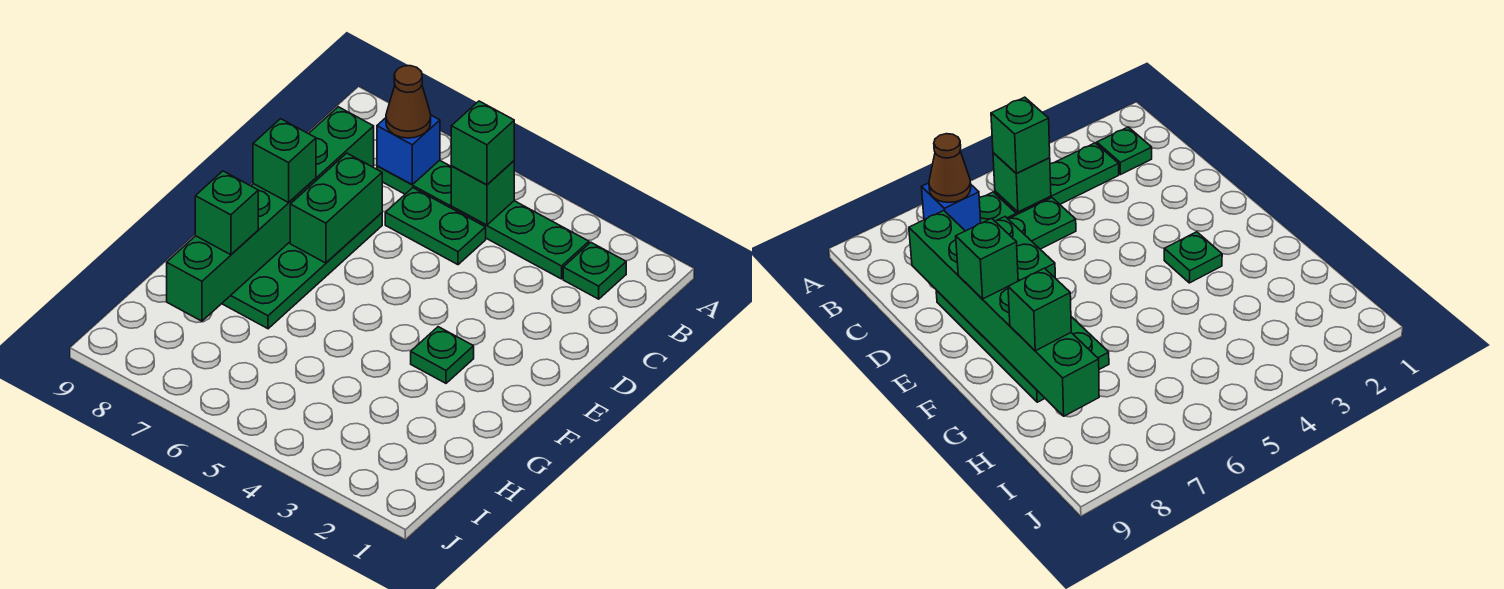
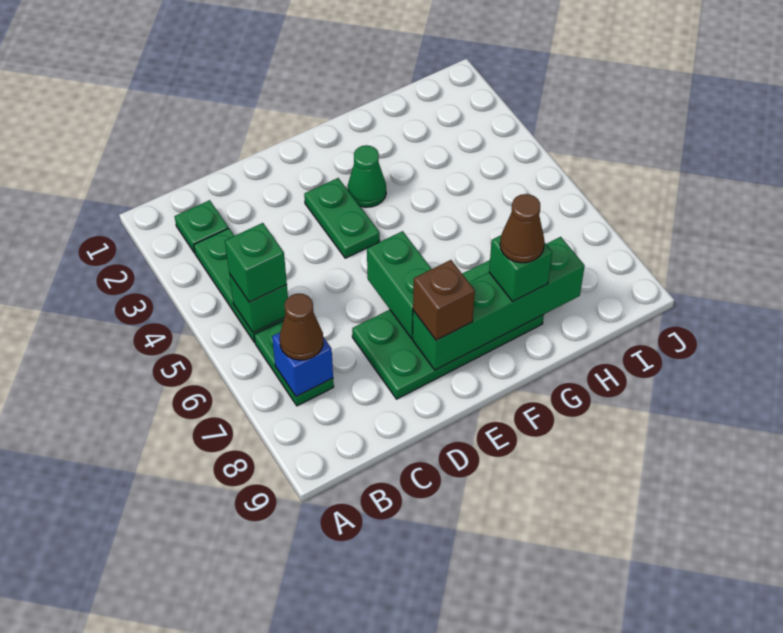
green 1x2 plate [385,188,486,265] -> green 1x2 plate moved to [304,178,380,258]
green 1x6 brick [167,107,374,321] -> green 1x4 brick [413,237,585,370]
green 1x2 brick [290,153,382,263] -> green 1x2 brick turned to [367,231,431,338]
green 1x1 brick [253,119,316,202] -> brown 1x1 brick [413,260,475,340]
green 1x1 plate [411,327,474,383] -> green 1x1 cone [348,145,386,207]
none -> brown 1x1 cone [500,194,544,263]

